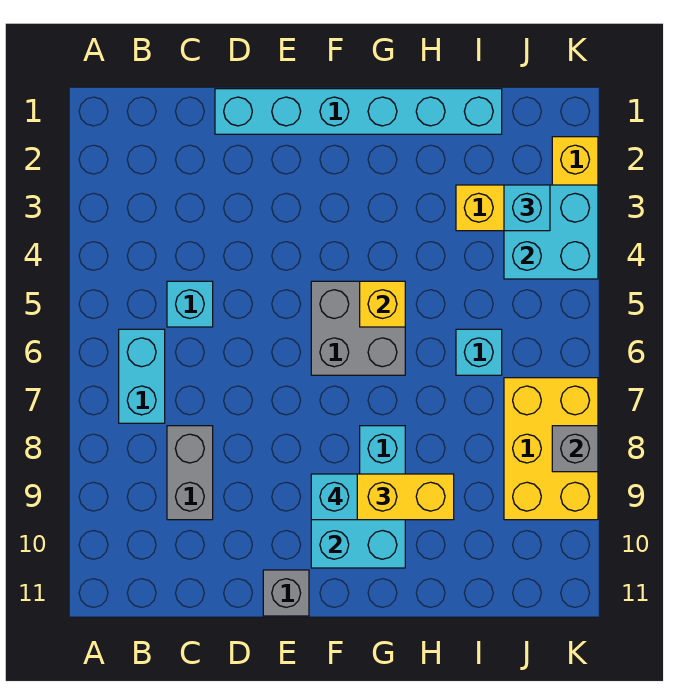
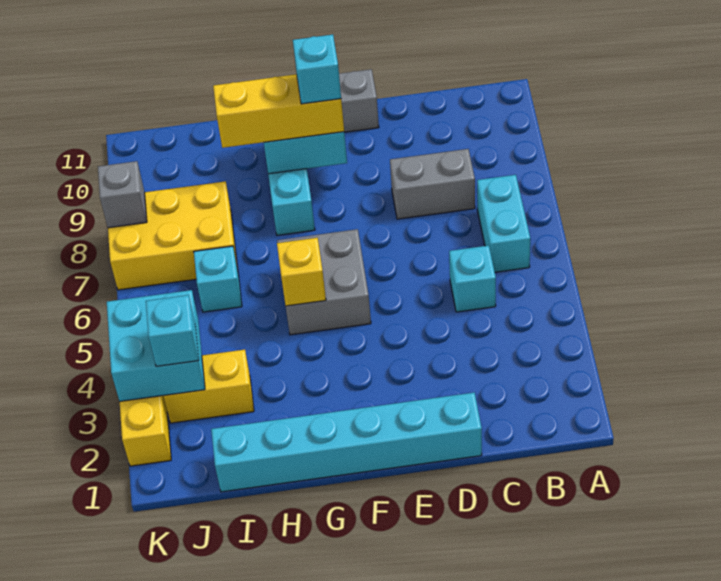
grey 1x2 brick [167,426,213,520] -> grey 1x2 brick turned to [390,149,475,219]
yellow 2x3 brick [504,378,598,520] -> yellow 2x3 brick turned to [108,181,238,290]

